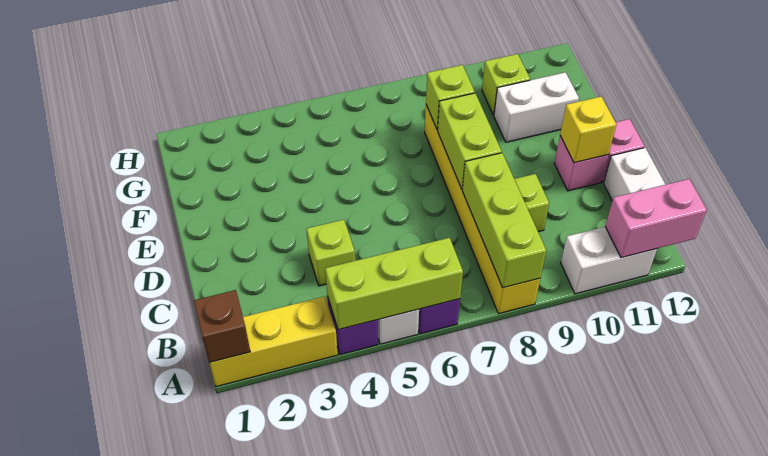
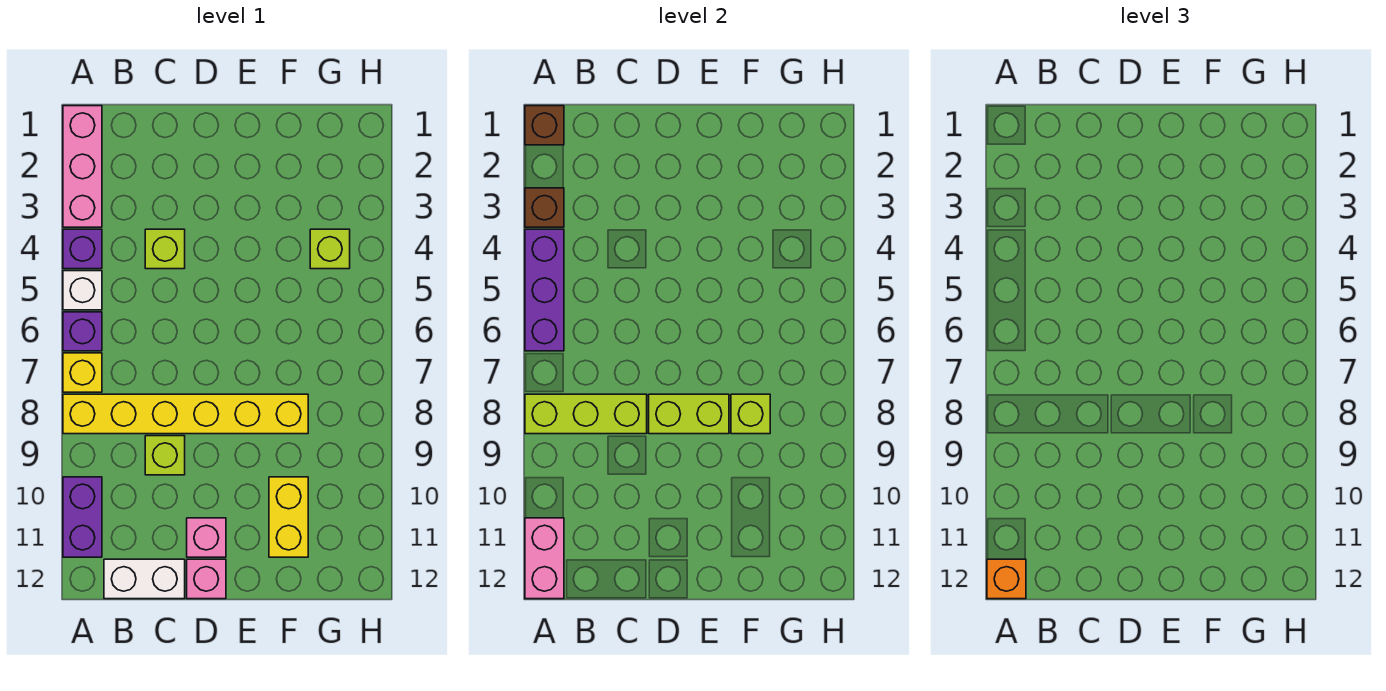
yellow 1x3 brick [209,297,338,387] -> pink 1x3 brick [63,106,102,227]
none -> brown 1x1 brick [525,188,564,227]
lime 1x3 brick [325,238,463,330] -> purple 1x3 brick [525,229,564,351]
white 1x2 brick [561,227,657,294] -> purple 1x2 brick [63,477,102,557]
none -> orange 1x1 brick [987,559,1026,599]
yellow 1x1 brick [560,97,616,163] -> yellow 1x1 brick moved to [63,353,102,392]
white 1x2 brick [494,72,579,142] -> yellow 1x2 brick [269,477,308,557]
lime 1x1 brick [482,54,530,115] -> lime 1x1 brick moved to [310,229,350,269]

